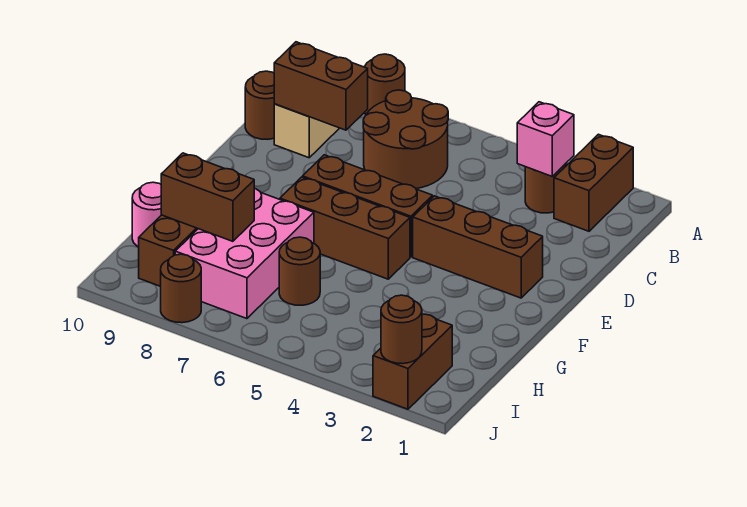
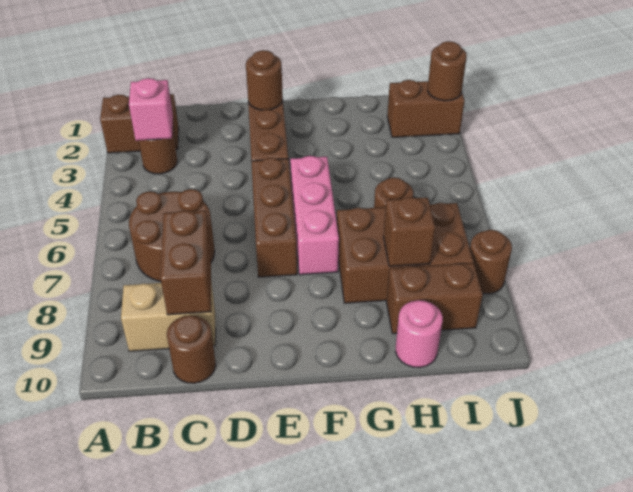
brown 1x1 round brick [365,54,405,114] -> brown 1x1 round brick moved to [246,50,283,110]
brown 1x3 brick [280,177,410,279] -> pink 1x3 brick [290,156,339,275]
pink 2x3 brick [175,189,314,319] -> brown 2x3 brick [337,203,473,303]
brown 1x2 brick [161,153,254,241] -> brown 1x1 brick [383,197,435,266]

